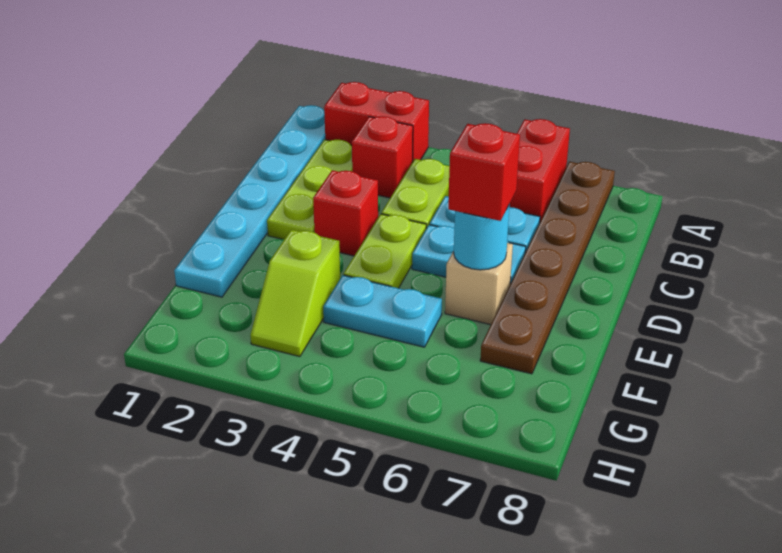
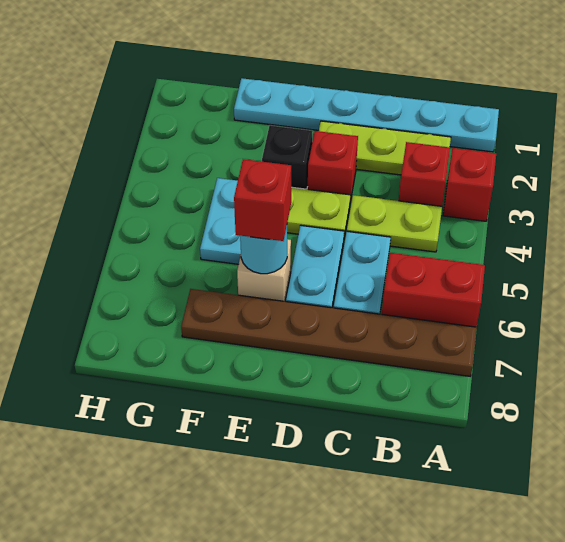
red 1x2 brick [324,82,429,160] -> red 1x1 brick [443,148,496,221]
none -> black 1x1 brick [262,125,312,189]
lime 1x2 slope [251,230,340,357] -> none

